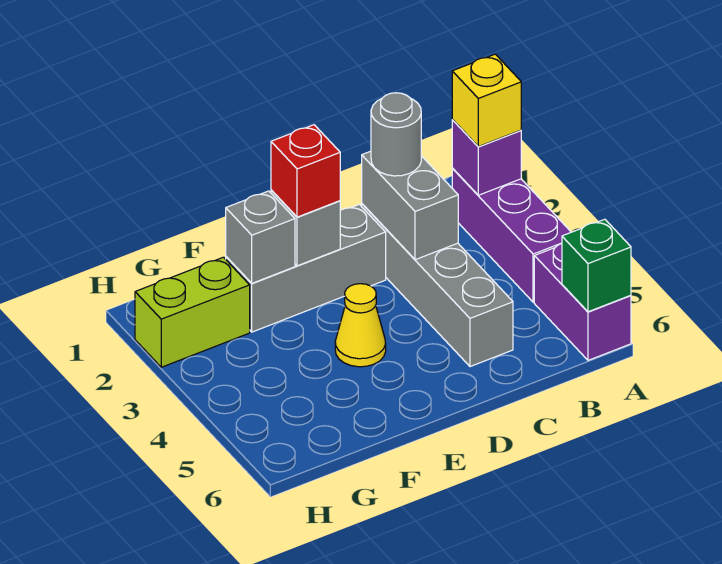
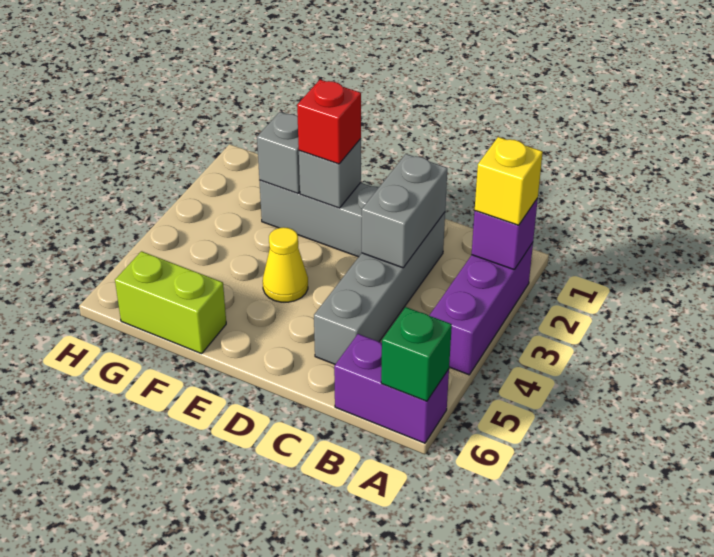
purple 1x2 brick [534,244,631,360] -> purple 1x2 brick turned to [334,334,449,443]
grey 1x1 round brick [371,93,421,176] -> none
lime 1x2 brick [135,257,250,367] -> lime 1x2 brick moved to [115,251,226,354]

